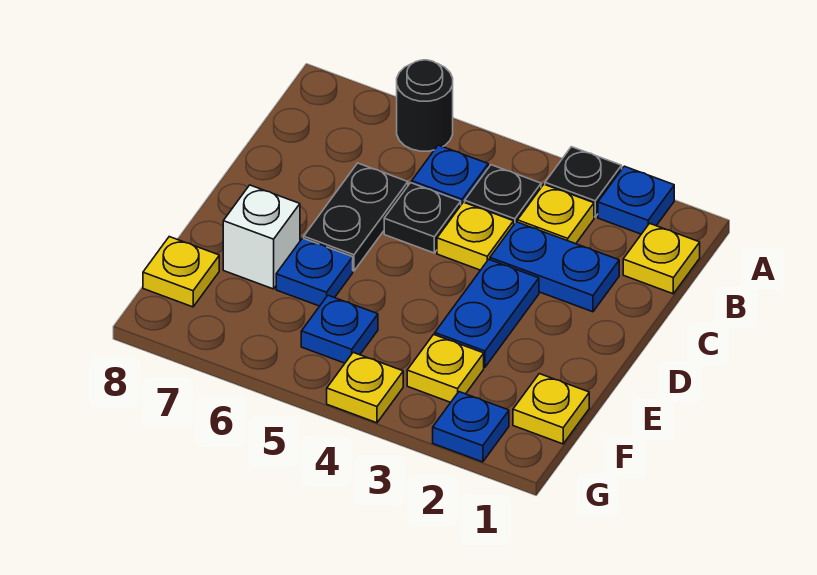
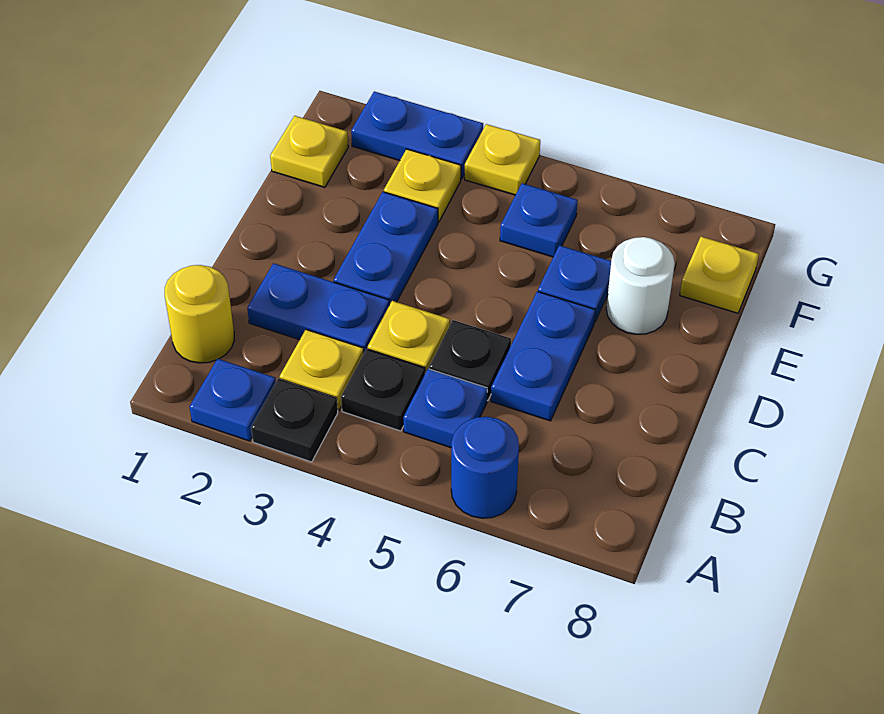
black 1x1 round brick [397,60,453,151] -> blue 1x1 round brick [451,417,519,518]
yellow 1x1 plate [623,223,700,294] -> yellow 1x1 round brick [165,265,234,363]
black 1x2 plate [304,163,408,271] -> blue 1x2 plate [491,292,595,421]
white 1x1 brick [223,185,300,289] -> white 1x1 round brick [606,237,675,334]
blue 1x1 plate [433,392,509,462] -> blue 1x2 plate [351,92,483,179]

